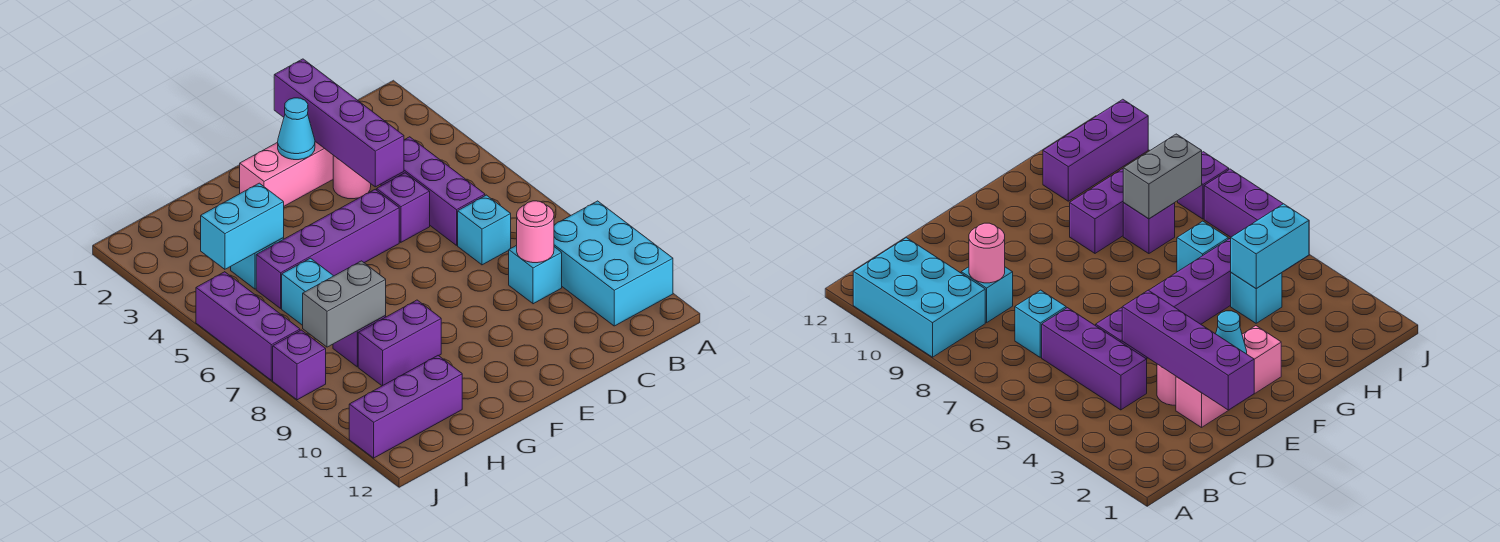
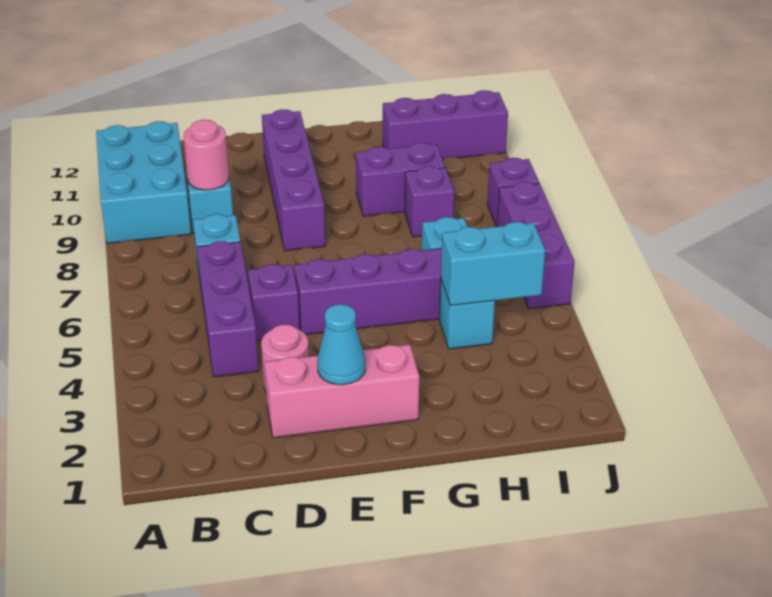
purple 1x4 brick [274,59,404,187] -> purple 1x4 brick moved to [262,109,325,251]
grey 1x2 brick [303,261,386,347] -> none

